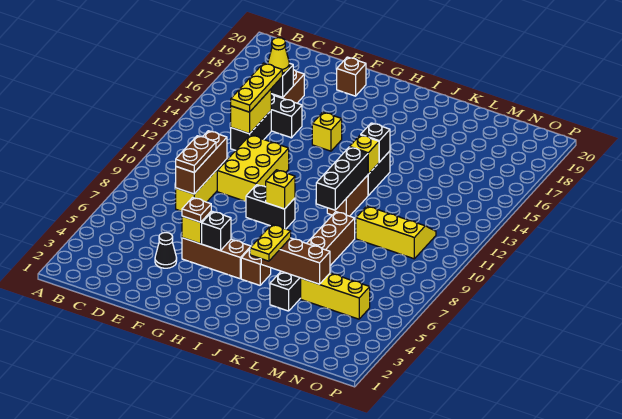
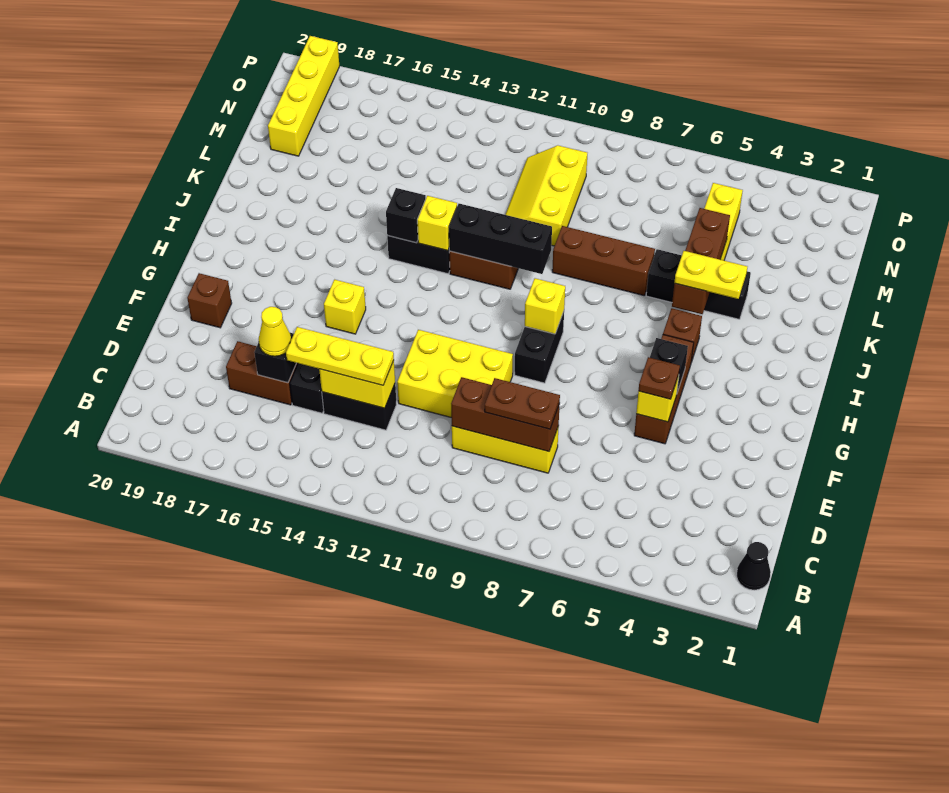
black 1x1 cone [155,233,177,268] -> black 1x1 cone moved to [736,542,771,590]
none -> yellow 1x4 brick [268,36,339,156]

